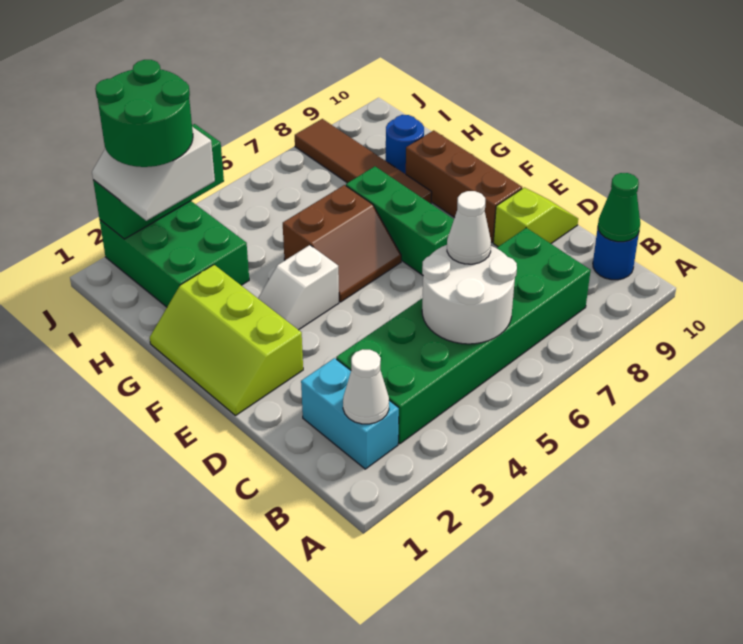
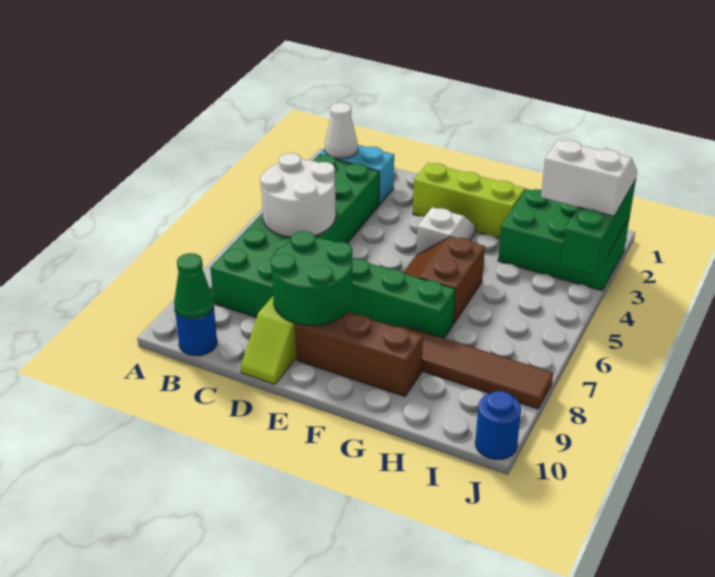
white 1x1 cone [447,191,491,264] -> none
blue 1x1 round brick [386,115,424,174] -> blue 1x1 round brick moved to [475,391,521,459]
green 2x2 round brick [95,60,193,167] -> green 2x2 round brick moved to [271,231,353,326]

